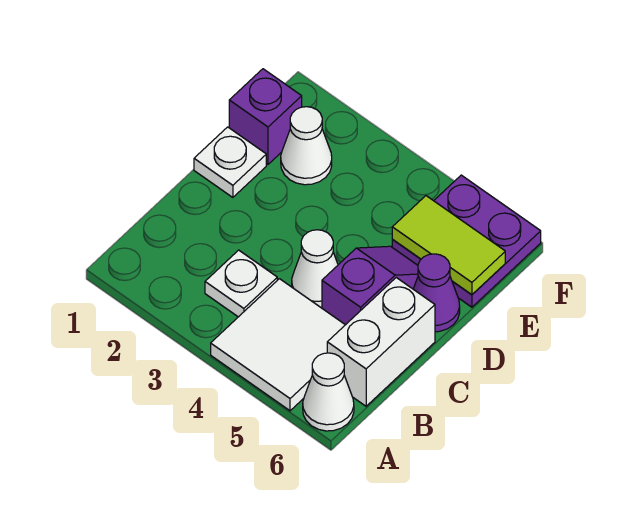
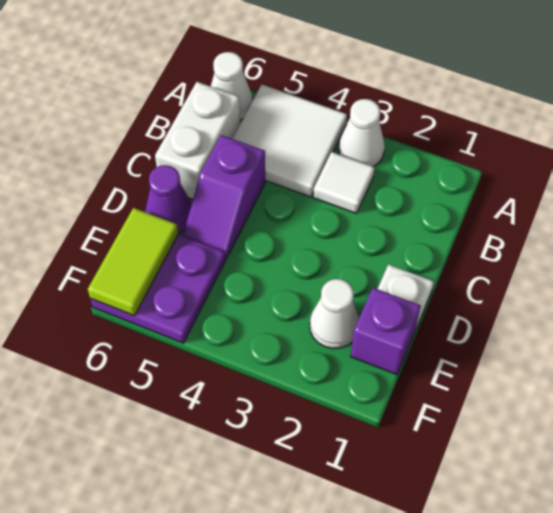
white 1x1 plate [205,250,277,317] -> white 1x1 tile [313,152,375,214]
white 1x1 cone [292,230,338,307] -> white 1x1 cone moved to [339,99,385,167]
lime 1x2 tile [392,196,505,295] -> lime 1x2 tile turned to [88,208,179,316]

